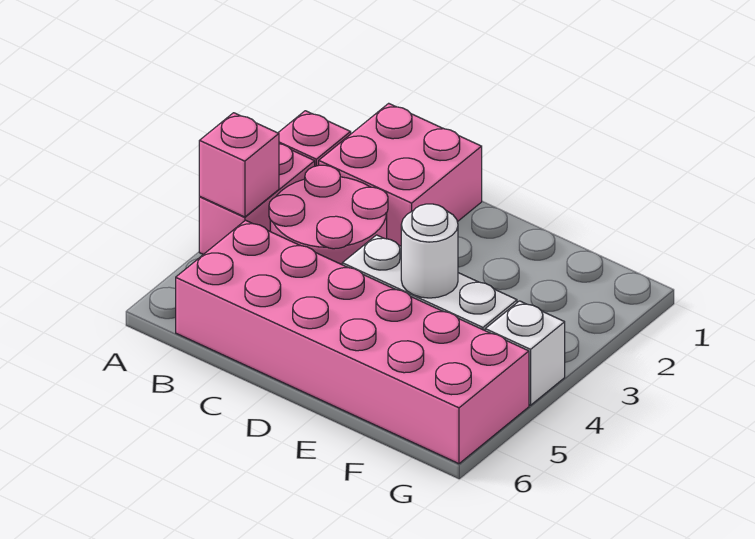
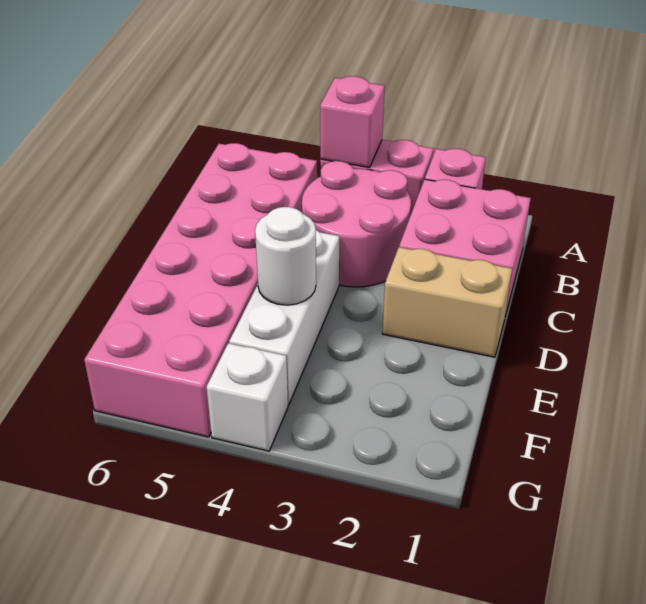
none -> tan 1x2 brick [382,247,512,357]

